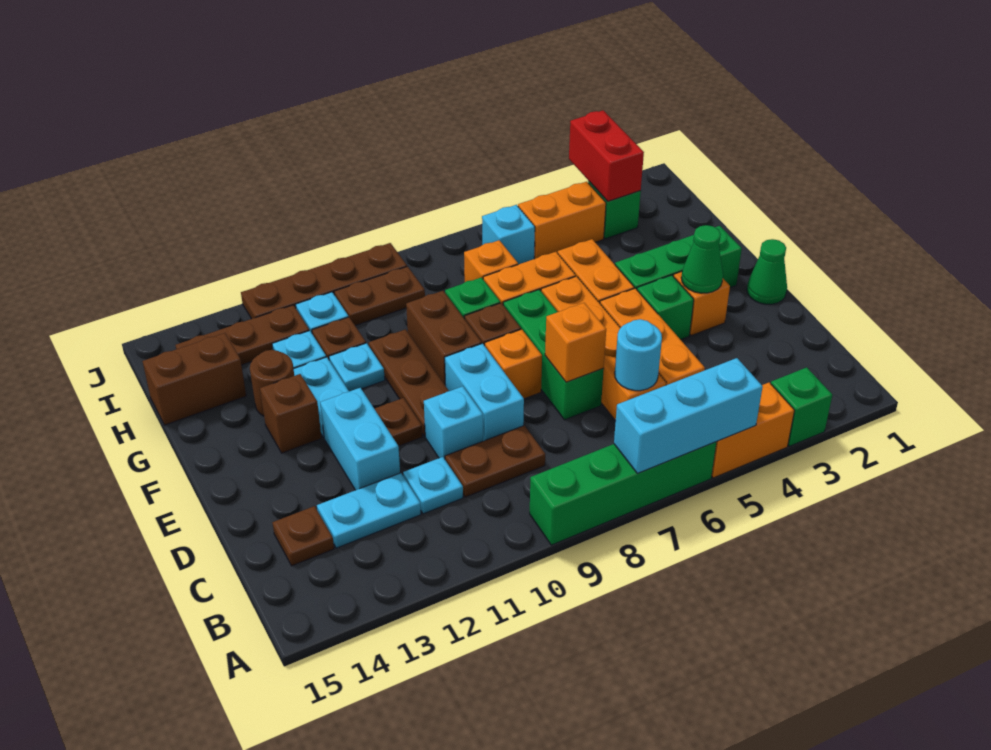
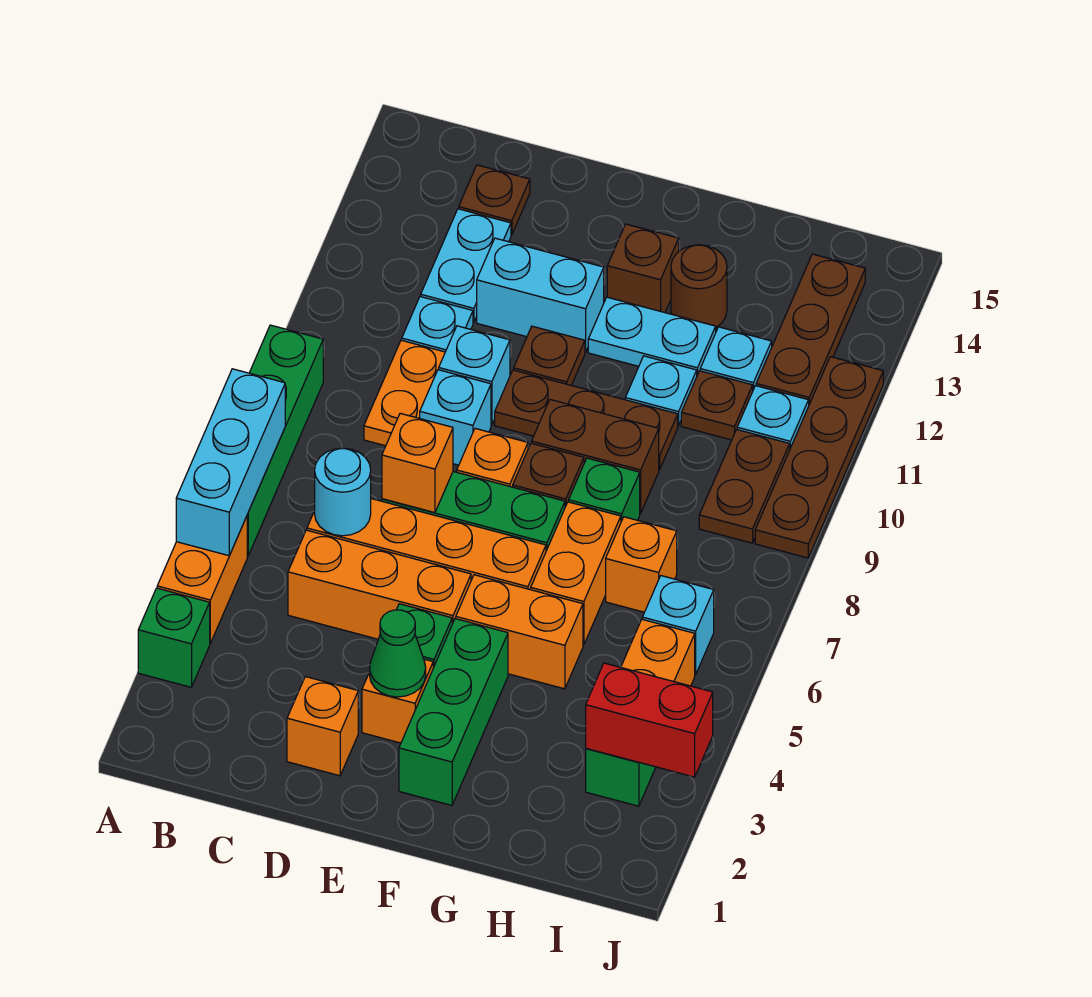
brown 1x2 plate [445,425,545,497] -> orange 1x2 plate [364,340,445,446]
none -> orange 1x1 brick [287,677,358,776]
cyan 1x2 brick [445,344,524,441] -> cyan 1x1 brick [420,370,491,465]
green 1x1 cone [747,239,787,304] -> none
brown 1x2 brick [142,333,246,425] -> none

